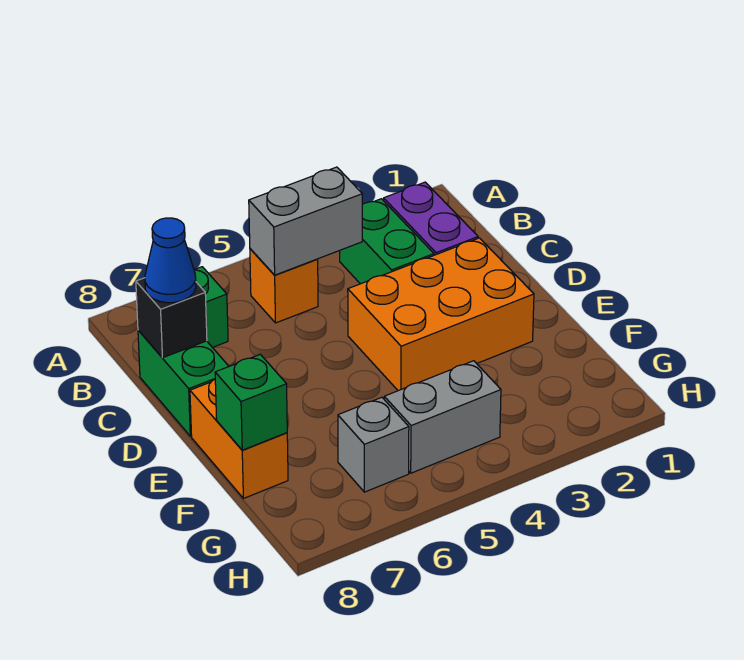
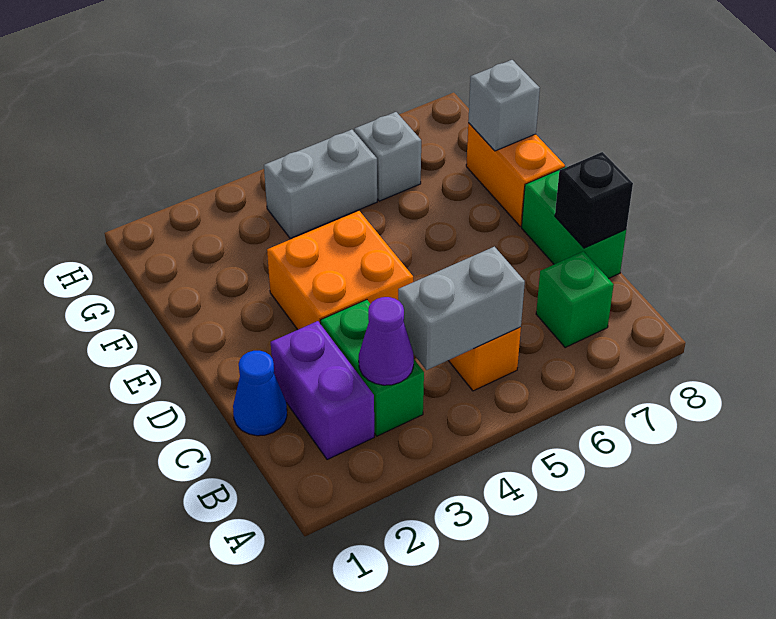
none -> purple 1x1 cone [359,297,414,385]
blue 1x1 cone [145,218,196,303] -> blue 1x1 cone moved to [233,351,287,436]
orange 2x3 brick [348,238,534,391] -> orange 2x2 brick [267,211,413,330]
green 1x1 brick [215,354,287,450] -> grey 1x1 brick [468,60,540,151]

